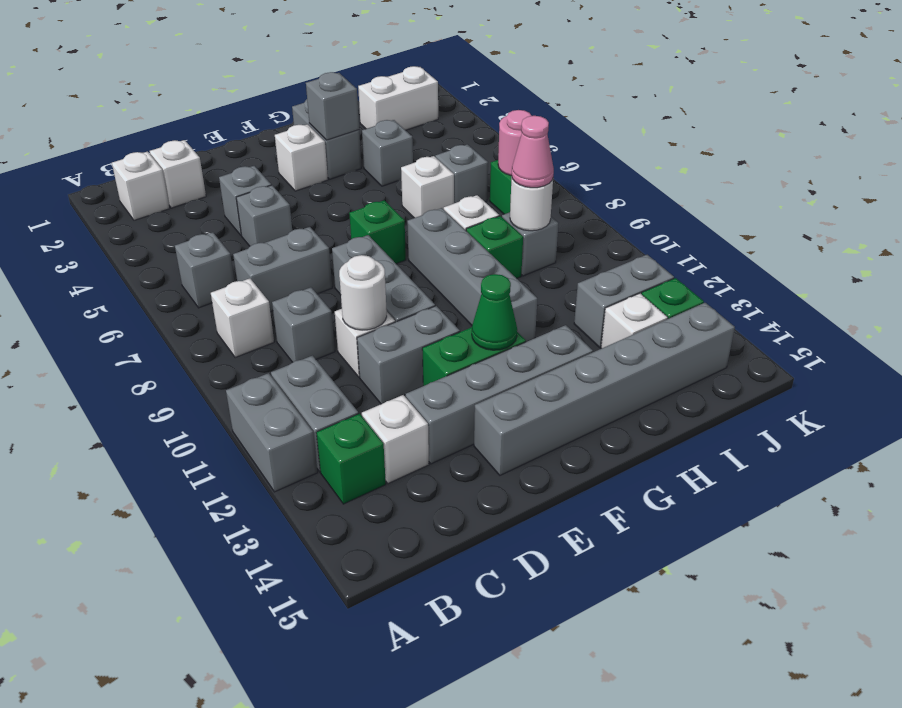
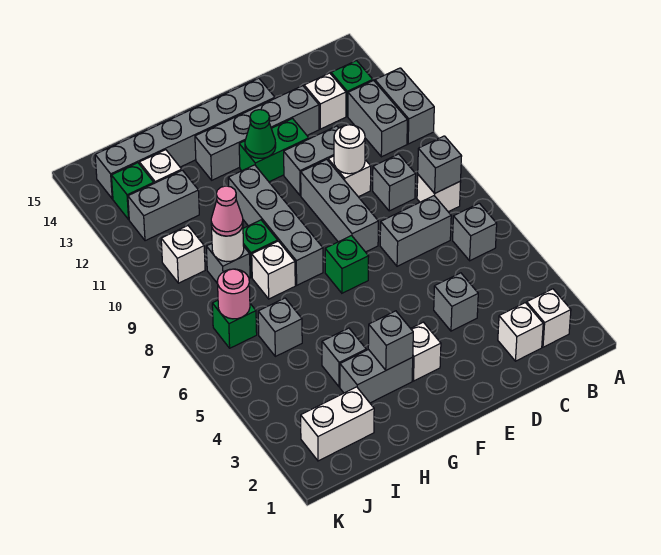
grey 1x1 brick [236,185,292,246] -> grey 1x1 brick moved to [418,136,462,193]
grey 1x2 brick [292,99,361,179] -> grey 1x2 brick turned to [340,349,413,403]
white 1x1 brick [401,156,454,218] -> white 1x1 brick moved to [161,226,205,283]

